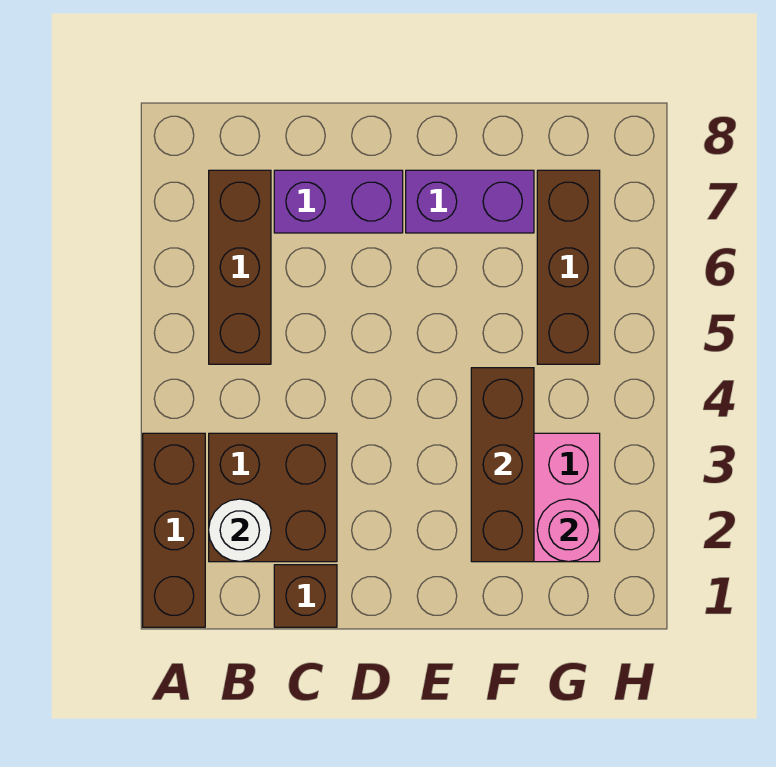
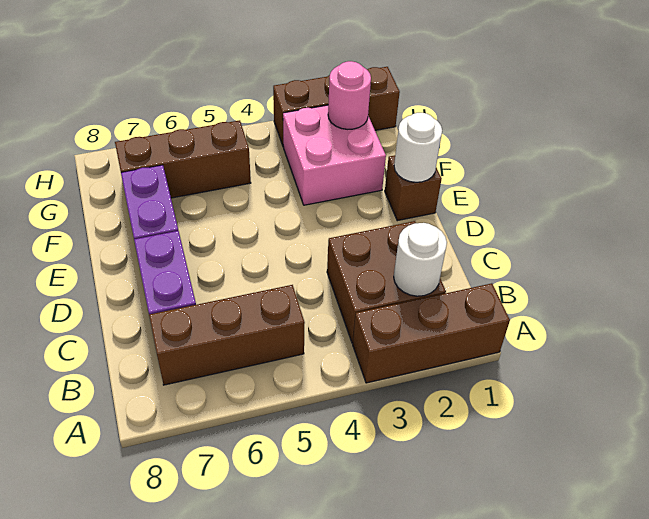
brown 1x1 brick [274,565,337,627] -> brown 1x1 brick moved to [385,155,442,221]
none -> white 1x1 round brick [394,113,442,182]
brown 1x3 brick [471,368,534,562] -> brown 1x3 brick moved to [273,67,400,147]

